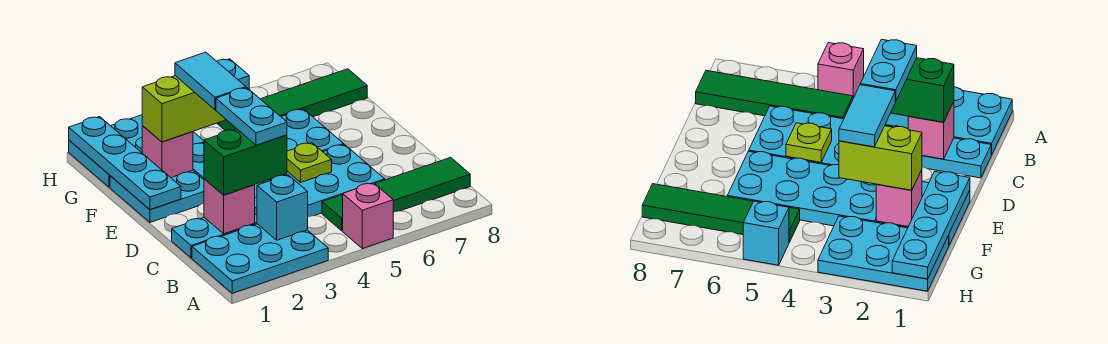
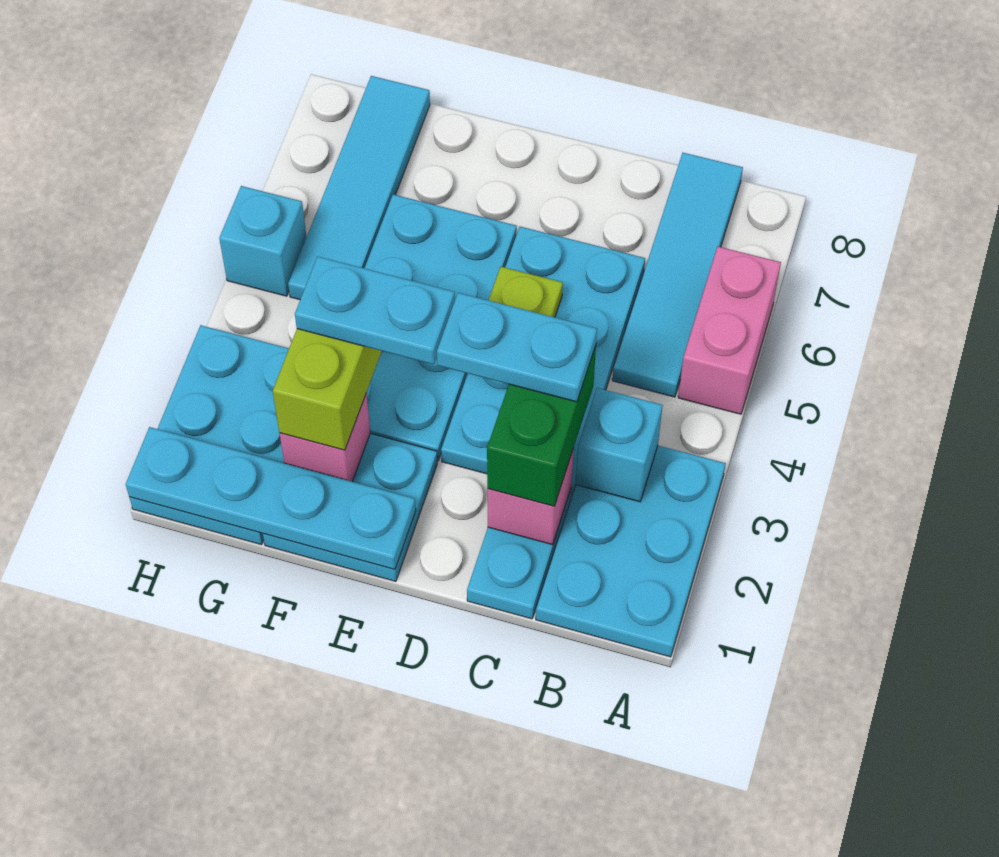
pink 1x1 brick [343,183,393,249] -> pink 1x2 brick [678,247,781,414]
green 1x4 tile [322,157,470,231] -> cyan 1x4 tile [612,153,743,397]
cyan 1x2 tile [175,52,246,110] -> cyan 1x2 plate [295,257,455,364]
green 1x4 tile [219,69,367,131] -> cyan 1x4 tile [288,76,430,300]

